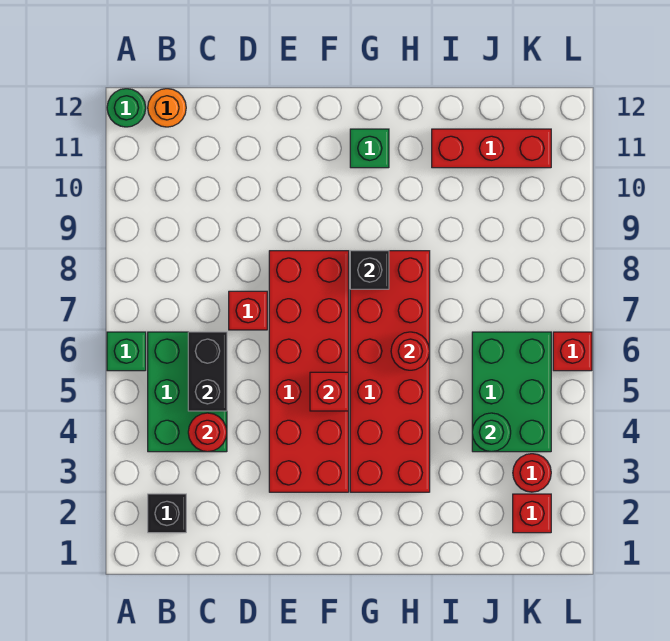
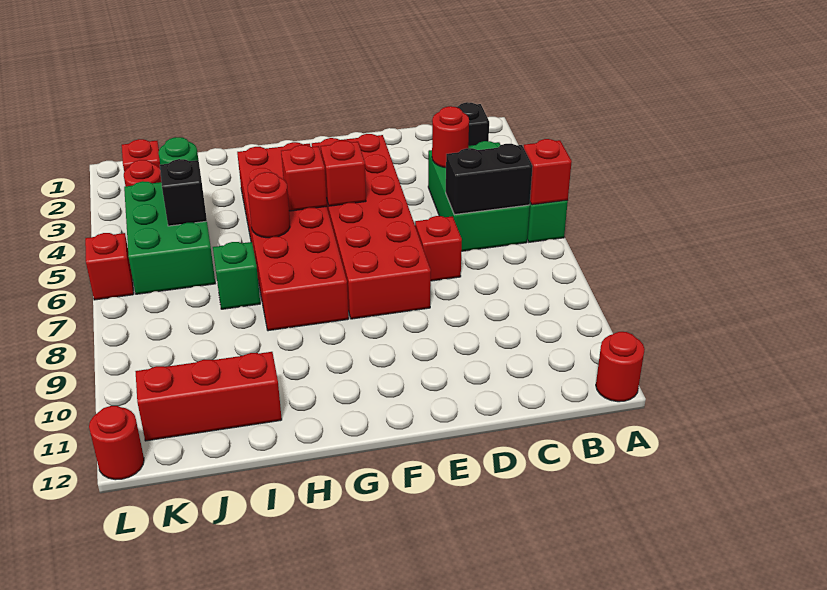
none -> red 1x1 brick [524,139,572,205]
green 1x1 round brick [107,89,146,127] -> red 1x1 round brick [596,332,645,402]
orange 1x1 round brick [148,89,186,127] -> none
black 1x2 brick [188,332,227,411] -> black 1x2 brick turned to [446,144,533,215]
none -> red 1x1 brick [281,145,327,211]
black 1x1 brick [350,251,389,289] -> black 1x1 brick moved to [160,159,207,226]
green 1x1 brick [350,129,389,168] -> green 1x1 brick moved to [213,242,260,309]
none -> red 1x1 round brick [89,406,144,480]

